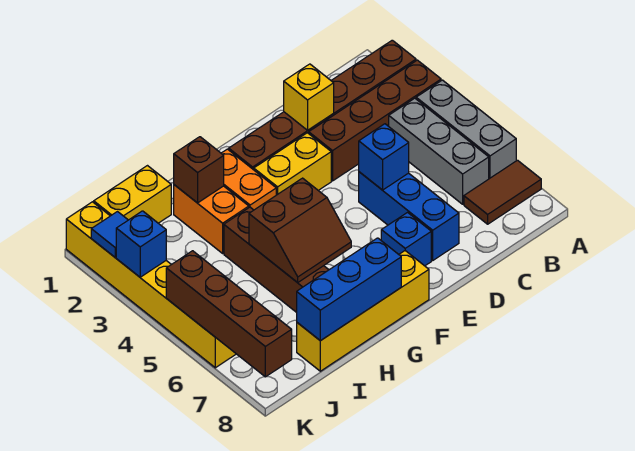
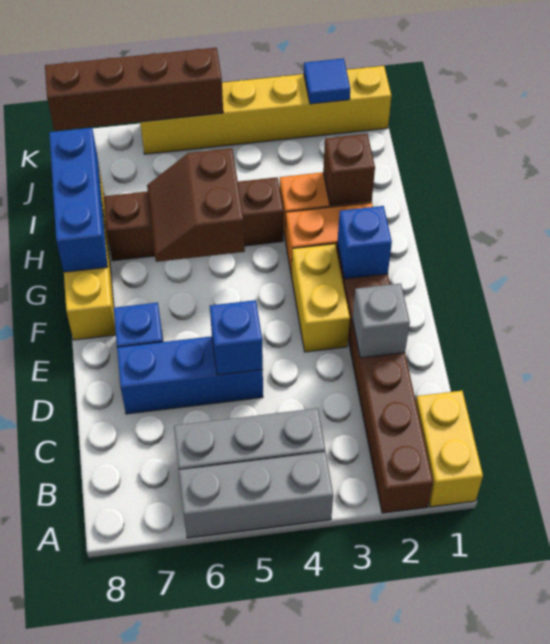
brown 1x4 brick [309,60,441,181] -> none
brown 1x2 tile [464,160,541,224] -> none
yellow 1x1 brick [284,64,334,130] -> grey 1x1 brick [353,283,410,358]
yellow 1x2 brick [94,166,171,223] -> yellow 1x2 brick moved to [416,391,483,507]
blue 1x1 brick [116,211,166,277] -> blue 1x1 brick moved to [337,206,392,279]

